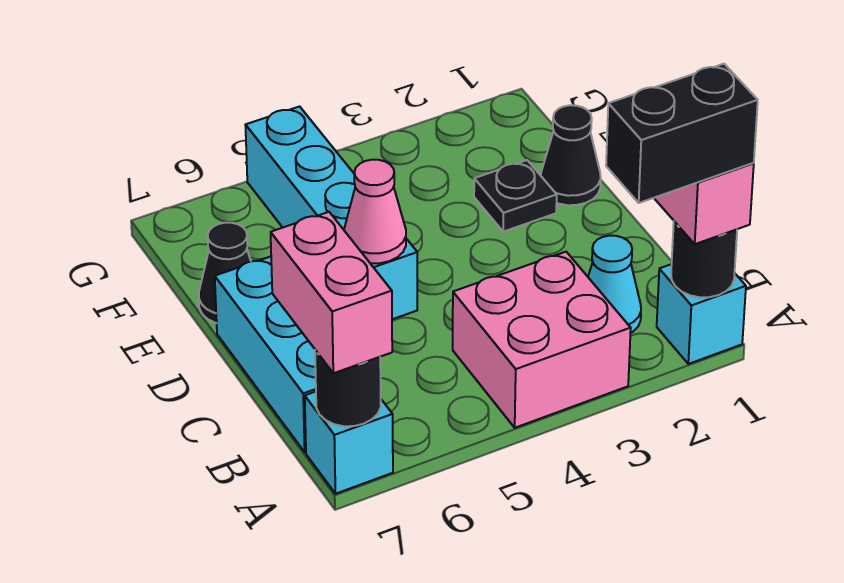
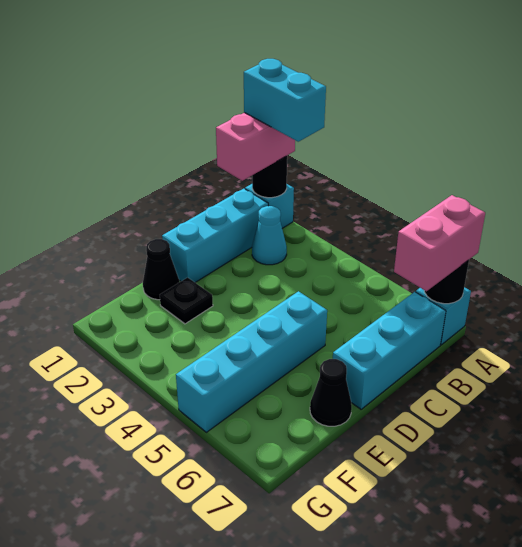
black 1x2 brick [606,64,758,203] -> cyan 1x2 brick [244,59,326,142]
pink 2x2 brick [453,252,631,428] -> none
none -> cyan 1x3 brick [162,189,268,282]
pink 1x1 cone [344,160,406,263] -> none

